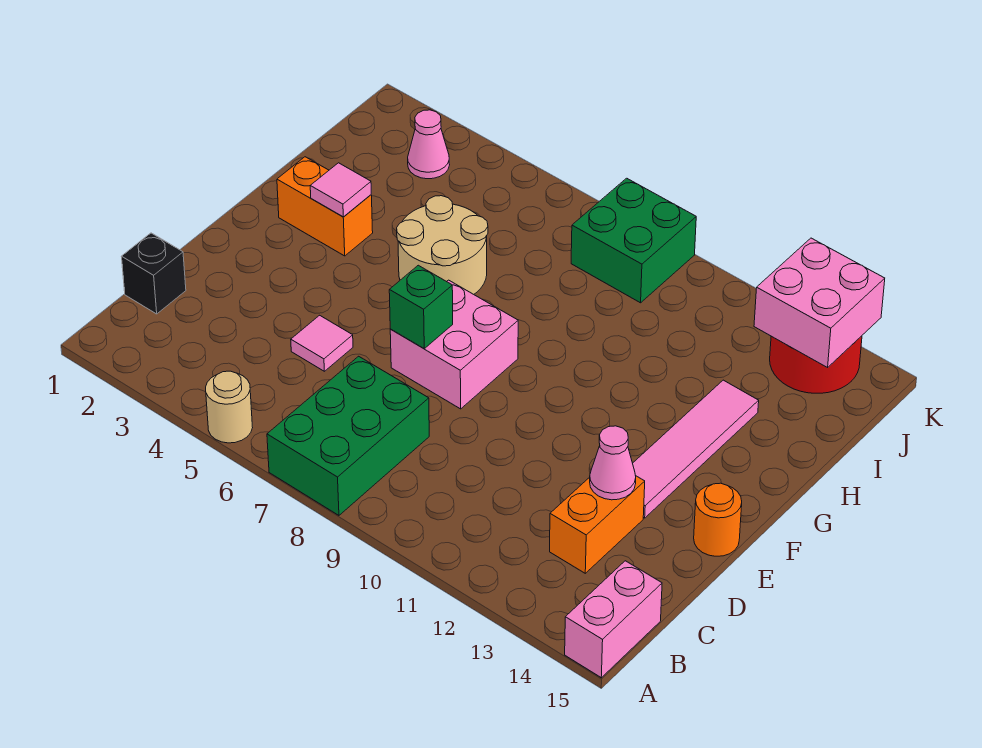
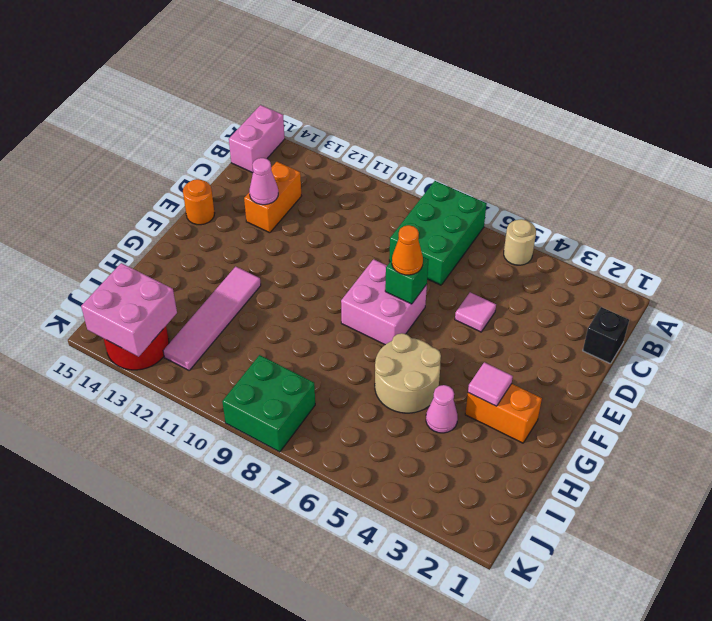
none -> orange 1x1 cone [392,225,423,275]
pink 1x4 tile [633,380,759,518] -> pink 1x4 tile moved to [163,267,261,370]
pink 1x1 cone [408,110,450,179] -> pink 1x1 cone moved to [426,385,458,433]

